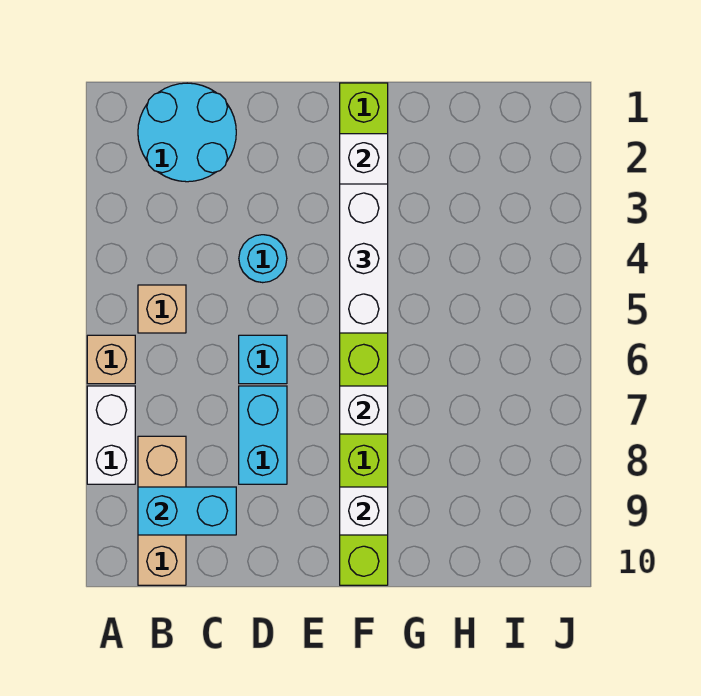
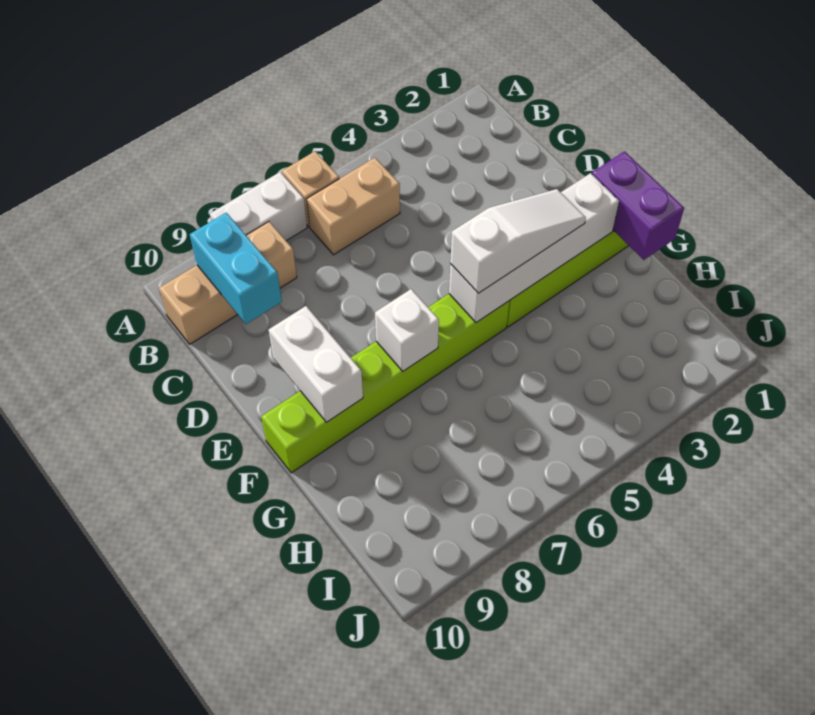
cyan 2x2 round brick [138,83,236,182] -> none
tan 1x1 brick [138,285,186,333] -> tan 1x2 brick [307,158,400,255]
cyan 1x1 round brick [239,235,287,283] -> none
cyan 1x1 brick [239,335,287,384] -> none
cyan 1x2 brick [239,386,287,484] -> none
none -> purple 1x2 brick [592,151,684,260]
white 1x3 brick [340,184,388,333] -> white 1x3 slope [450,189,586,293]
white 1x1 brick [340,487,388,535] -> white 1x2 brick [269,306,363,422]

